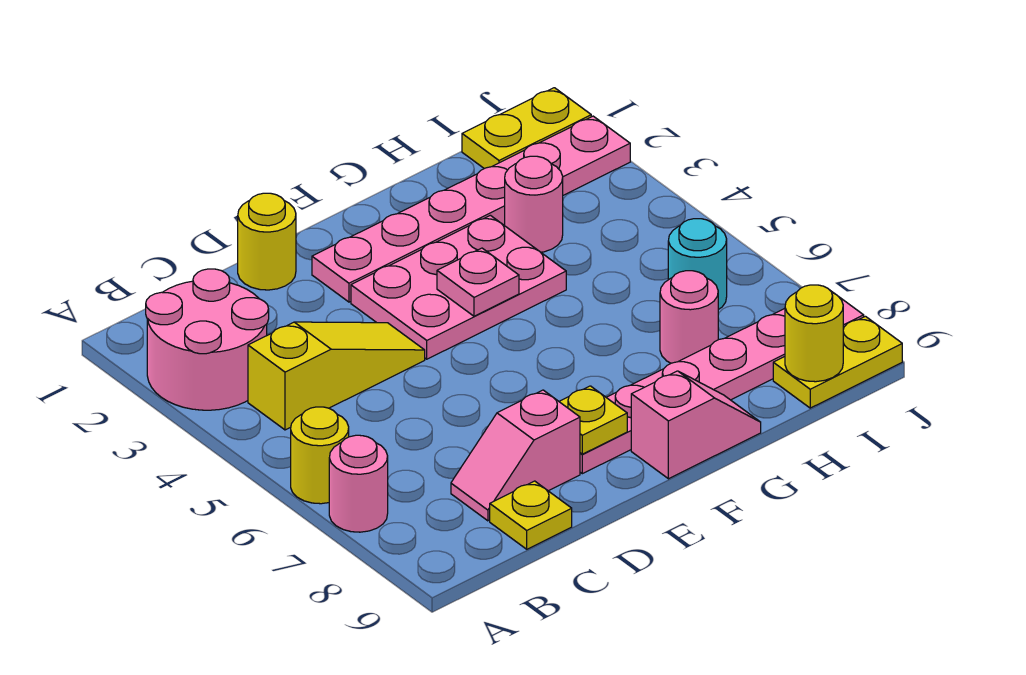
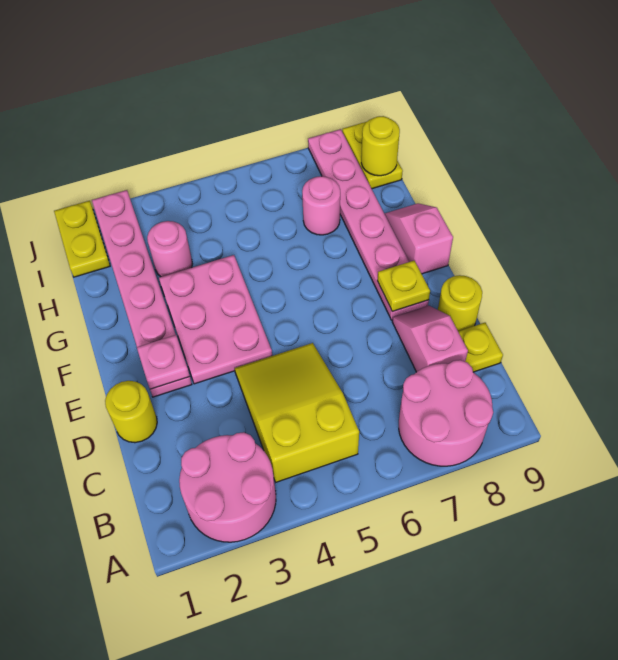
yellow 1x1 round brick [291,407,349,504] -> yellow 1x1 round brick moved to [438,275,482,331]
pink 1x1 round brick [329,435,388,532] -> pink 2x2 round brick [399,360,493,466]
yellow 1x3 slope [248,322,425,430] -> yellow 2x3 slope [234,343,359,482]
pink 1x2 slope [451,390,580,521] -> pink 1x2 slope turned to [392,306,468,372]
pink 1x1 plate [437,248,519,316] -> pink 1x1 plate moved to [137,335,190,389]
cyan 1x1 round brick [668,219,727,310] -> none

